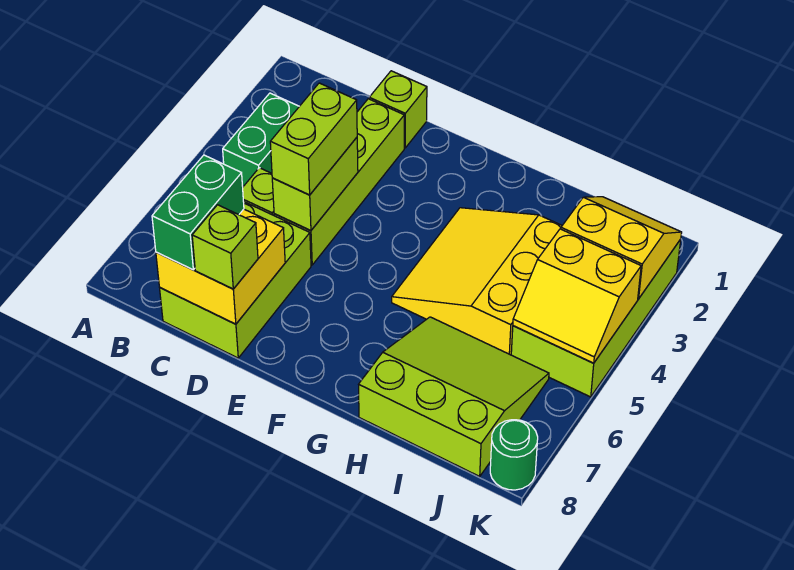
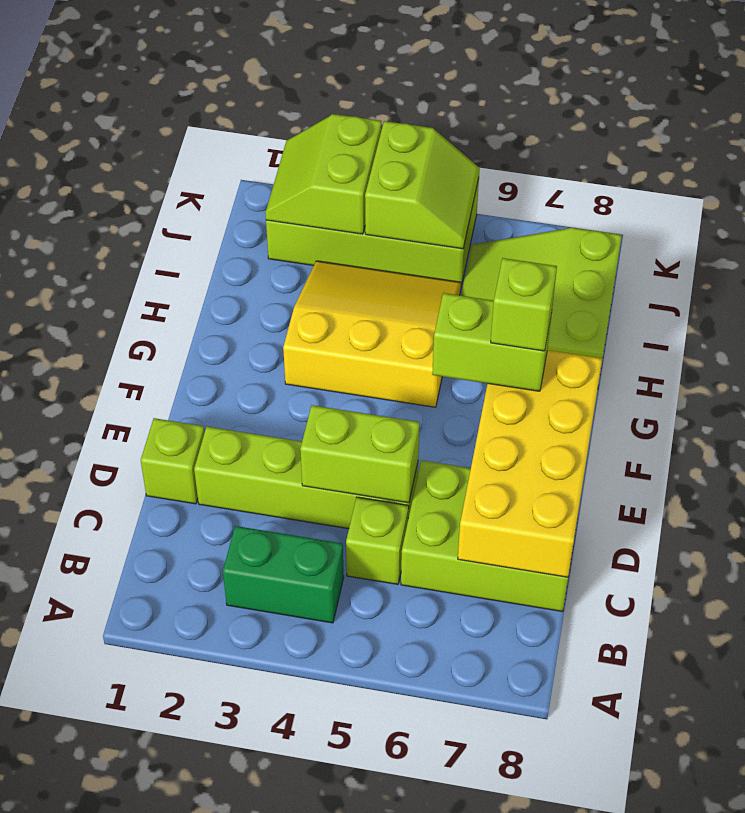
yellow 2x2 brick [156,209,285,324] -> yellow 2x4 brick [458,350,602,577]
green 1x2 brick [152,155,244,270] -> none
lime 1x2 brick [270,83,357,195] -> lime 1x2 brick moved to [432,293,552,391]
lime 1x1 brick [192,205,258,289] -> lime 1x1 brick moved to [491,258,557,351]
yellow 3x3 slope [392,208,562,355] -> yellow 3x3 slope turned to [283,261,461,407]
yellow 2x2 slope [561,197,682,299] -> lime 2x2 slope [265,114,381,234]
yellow 2x2 slope [513,229,641,363] -> lime 2x2 slope [365,121,480,249]
green 1x1 round brick [490,420,538,490] -> none

